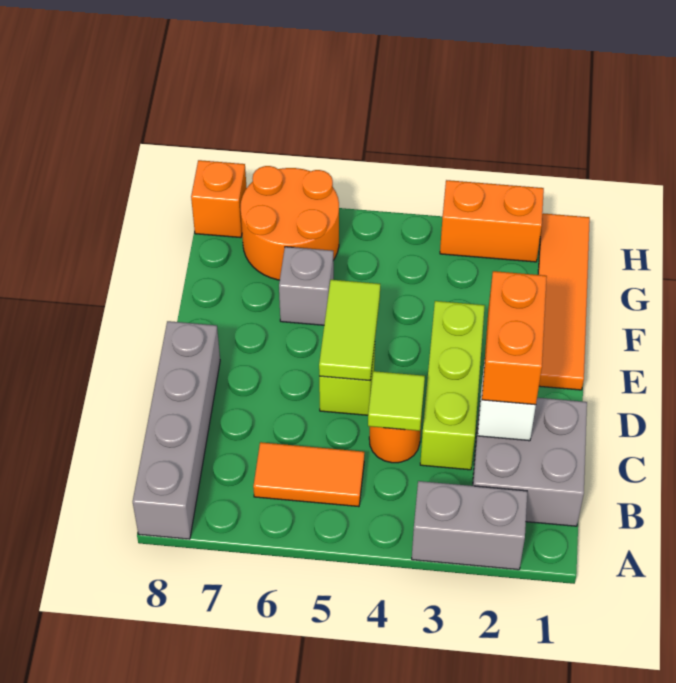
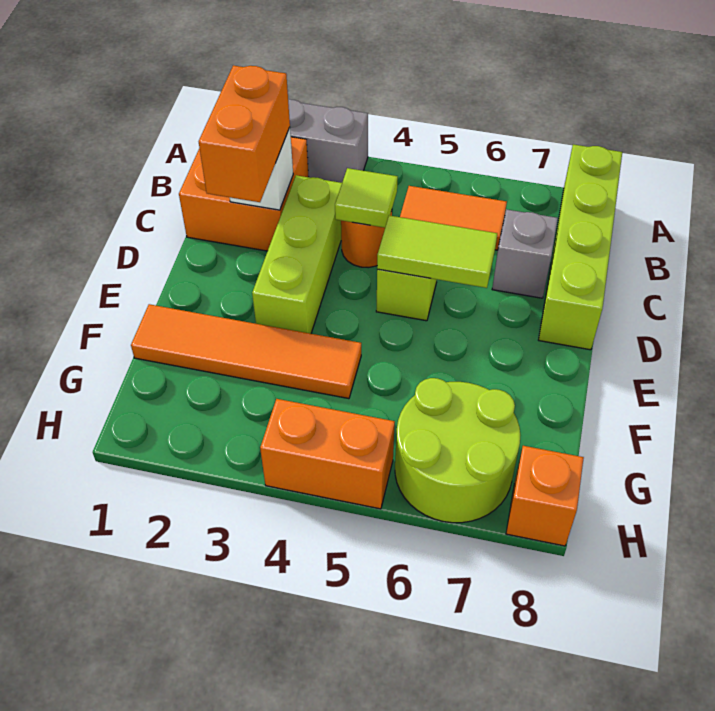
grey 1x4 brick [133,321,220,539] -> lime 1x4 brick [539,144,622,350]
grey 2x2 brick [473,396,587,526] -> orange 2x2 brick [179,137,308,251]
lime 1x2 tile [319,280,380,380] -> lime 1x2 tile turned to [377,215,497,288]
orange 1x4 tile [538,213,590,390] -> orange 1x4 tile turned to [131,304,361,399]
grey 1x1 brick [279,247,334,325] -> grey 1x1 brick moved to [492,209,558,298]
orange 2x2 round brick [240,166,339,280] -> lime 2x2 round brick [395,378,521,523]
orange 1x2 brick [440,180,544,262] -> orange 1x2 brick moved to [260,399,395,509]

